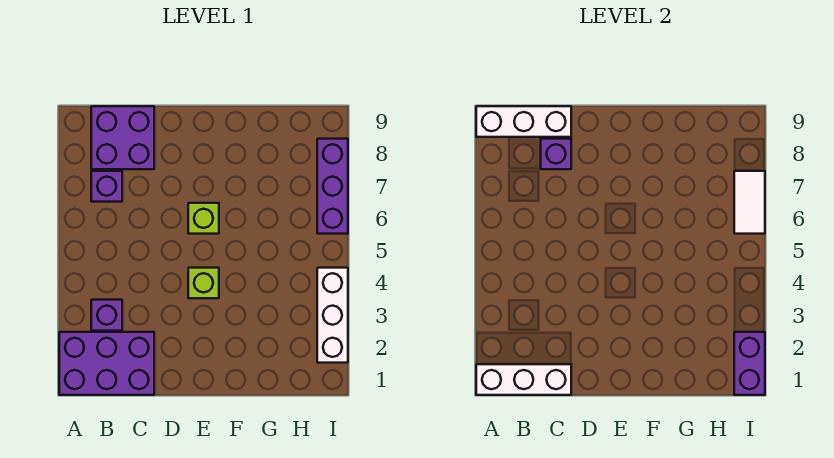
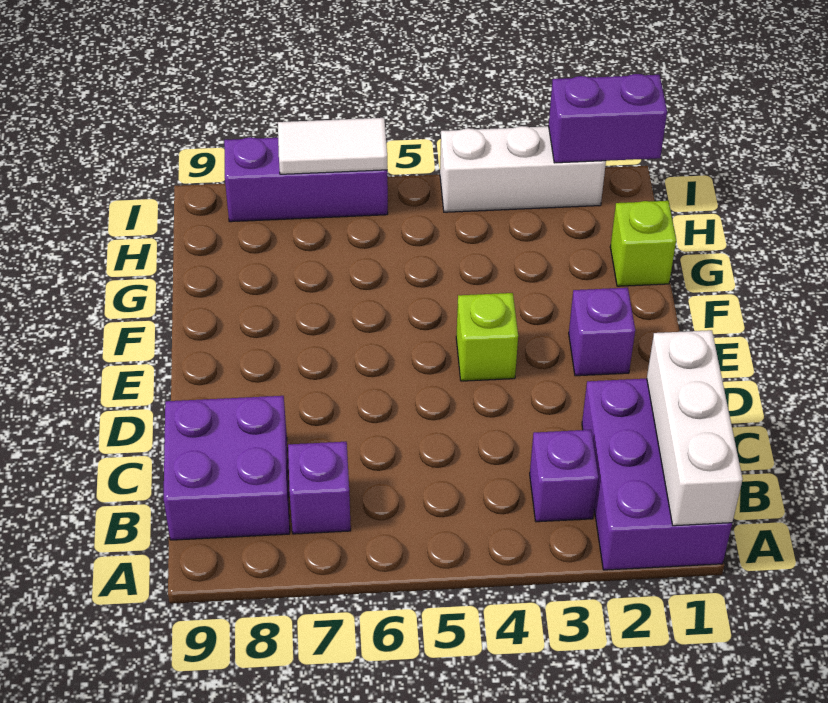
white 1x3 brick [476,106,571,137] -> none
purple 1x1 brick [541,139,571,169] -> purple 1x1 brick moved to [569,288,635,376]
lime 1x1 brick [188,203,219,234] -> lime 1x1 brick moved to [610,201,676,286]

